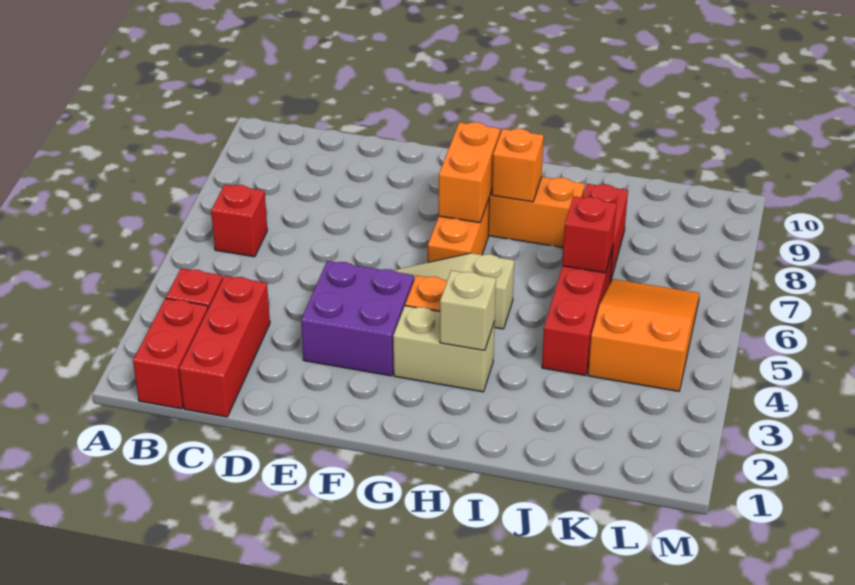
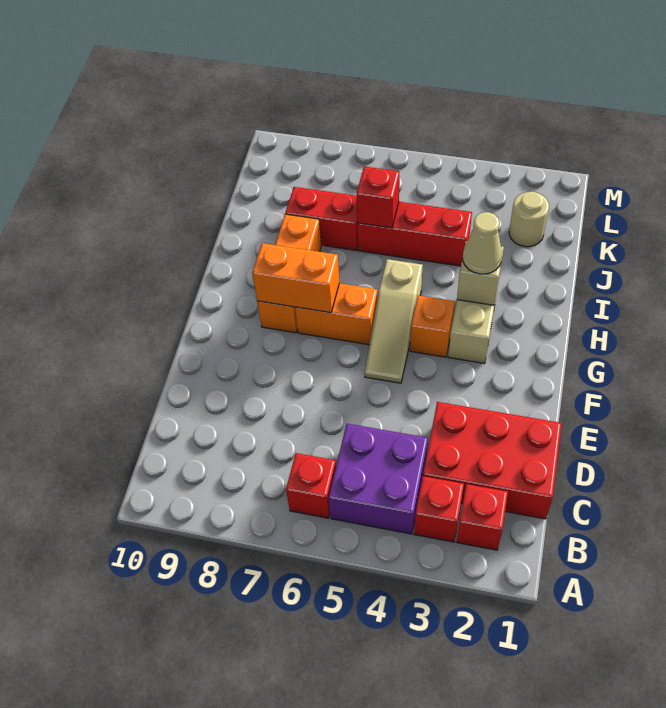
red 1x2 brick [133,298,208,409] -> red 1x1 brick [457,484,508,550]
red 1x3 brick [179,276,270,417] -> red 2x3 brick [423,402,562,519]
purple 2x2 brick [301,261,414,376] -> purple 2x2 brick moved to [329,424,428,534]
none -> tan 1x1 cone [463,212,502,274]
orange 1x1 brick [492,129,544,202] -> none
none -> tan 1x1 round brick [509,192,549,247]
orange 2x3 slope [588,279,700,391] -> none

